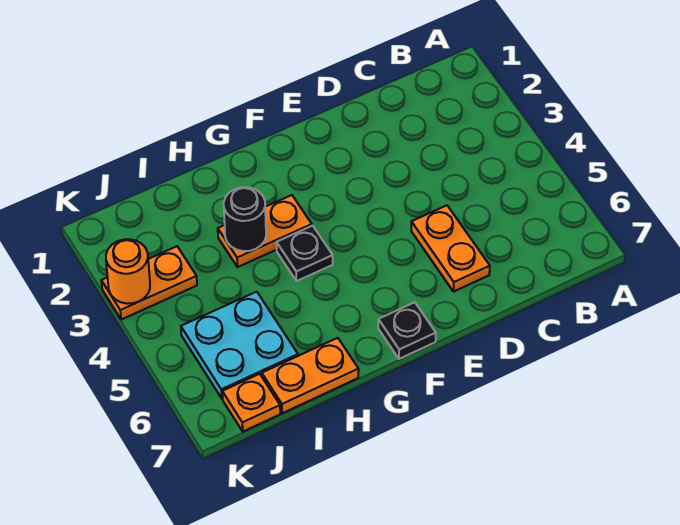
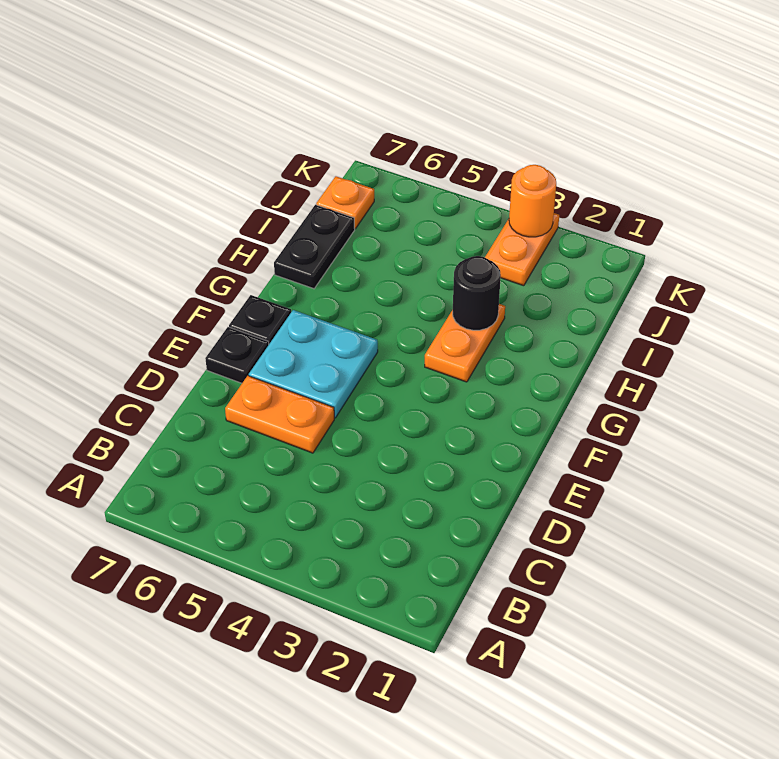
black 1x1 plate [277,226,333,281] -> black 1x1 plate moved to [205,327,269,383]
orange 1x2 plate [262,338,359,413] -> black 1x2 plate [274,205,355,289]
cyan 2x2 plate [181,292,298,398] -> cyan 2x2 plate moved to [249,310,378,418]

